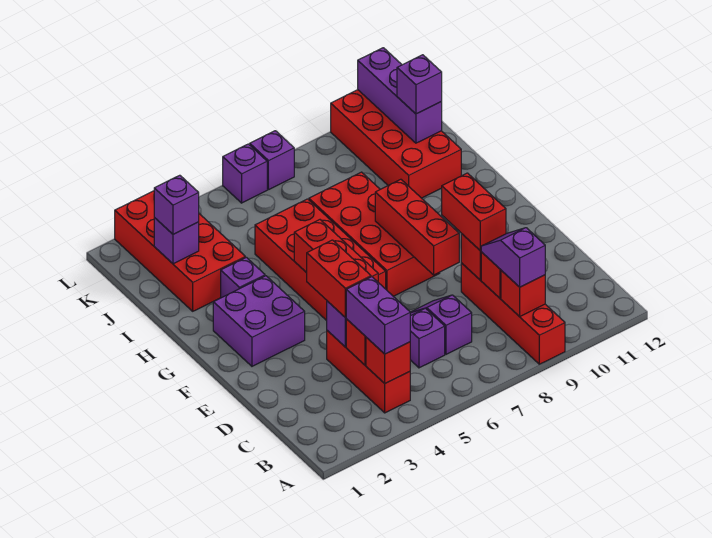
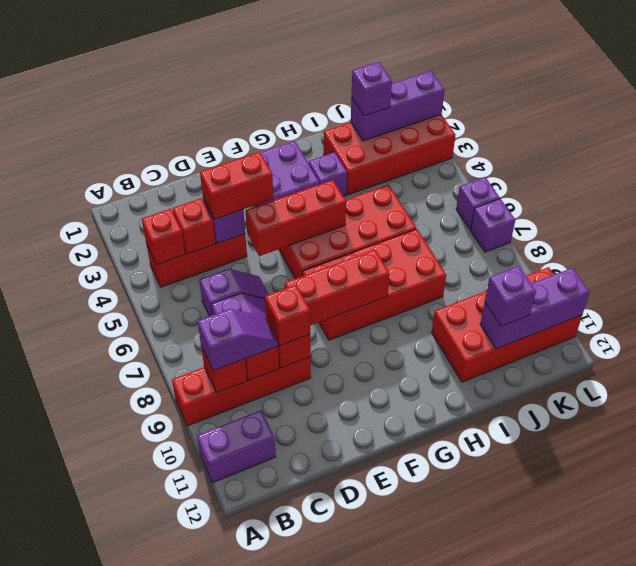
purple 1x2 brick [346,277,410,354] -> purple 1x2 brick moved to [197,411,276,483]
red 1x2 brick [442,173,506,251] -> red 1x1 brick [265,285,310,345]
purple 1x1 brick [154,218,199,264] -> purple 1x3 brick [351,71,445,141]

